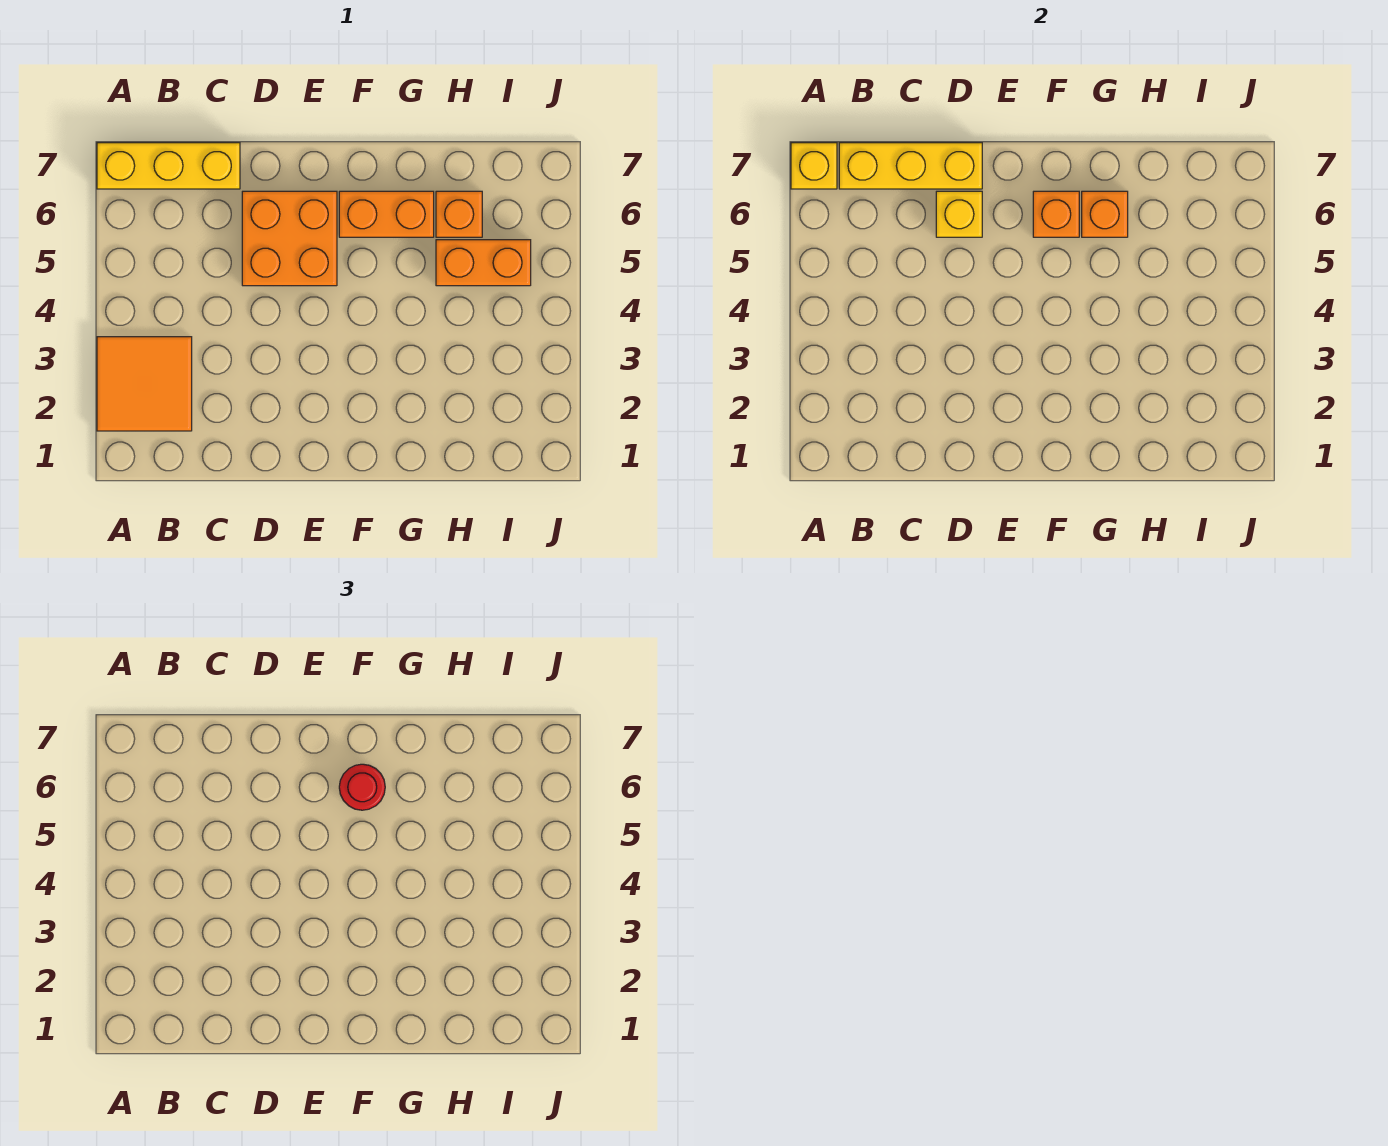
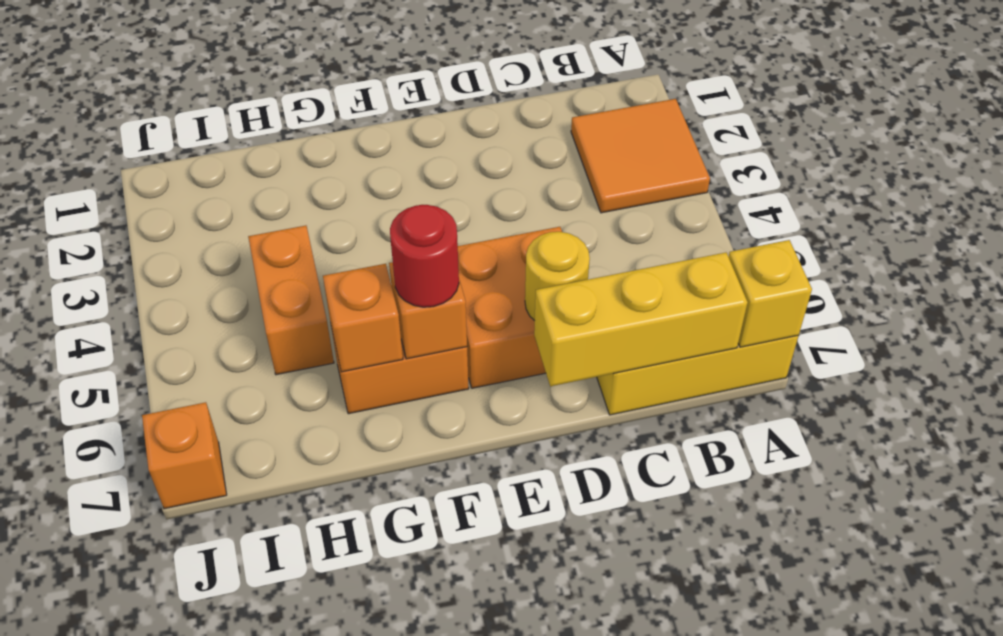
yellow 1x1 brick [936,191,982,237] -> yellow 1x1 round brick [525,232,590,321]
orange 1x2 brick [436,240,531,286] -> orange 1x2 brick turned to [248,226,334,375]
orange 1x1 brick [436,191,482,237] -> orange 1x1 brick moved to [142,402,227,509]

